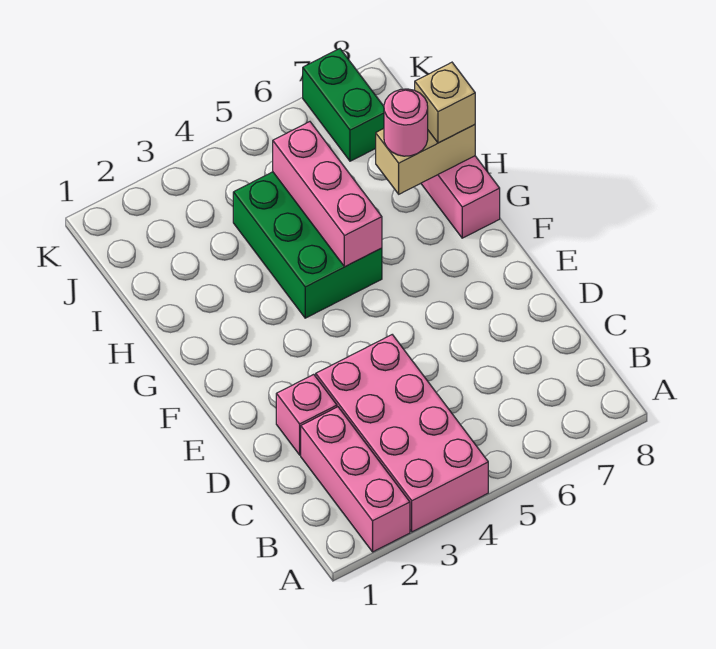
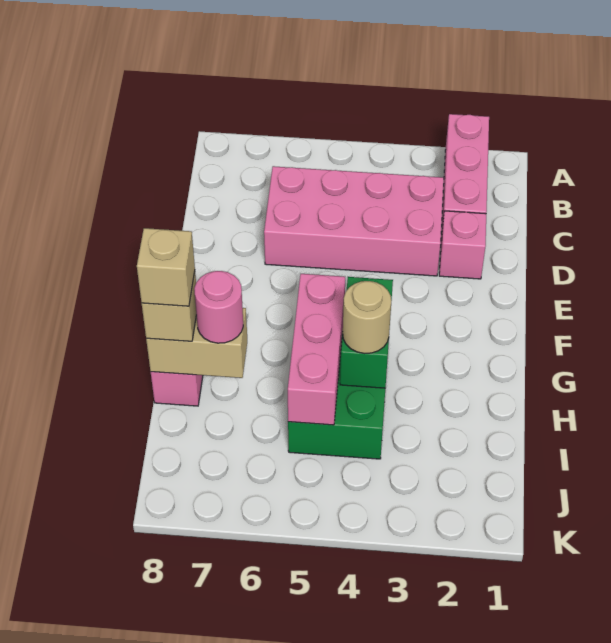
pink 2x4 brick [316,335,488,532] -> pink 2x4 brick turned to [264,166,444,276]
none -> tan 1x1 round brick [343,281,391,353]
none -> tan 1x1 brick [137,228,195,306]
green 1x2 brick [303,49,384,161] -> green 1x2 brick moved to [340,277,393,388]

